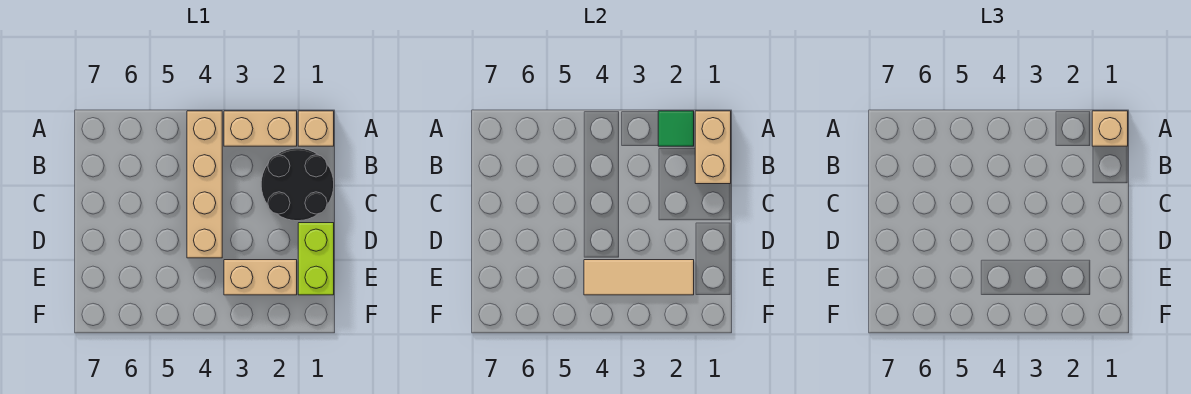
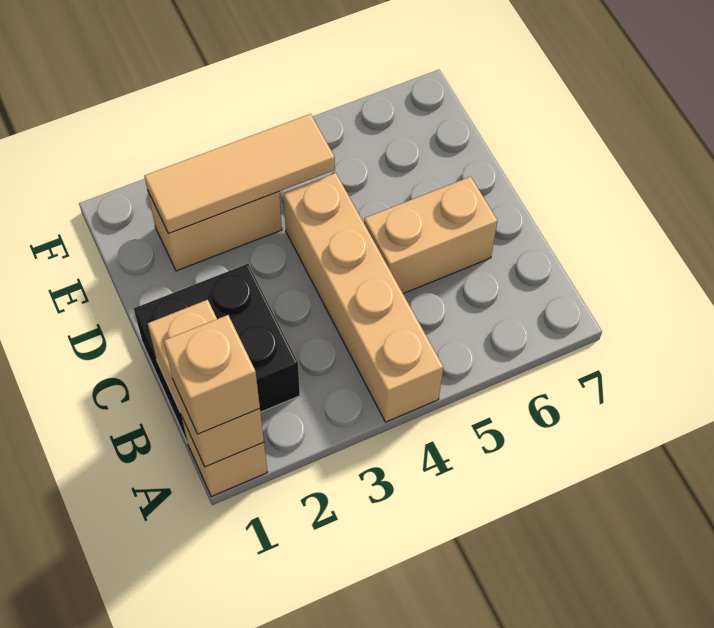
tan 1x2 brick [224,111,297,146] -> tan 1x2 brick moved to [364,177,498,294]
green 1x1 tile [658,111,694,146] -> none
black 2x2 round brick [261,148,334,221] -> black 2x2 brick [134,264,300,443]
lime 1x2 brick [298,223,334,295] -> none

